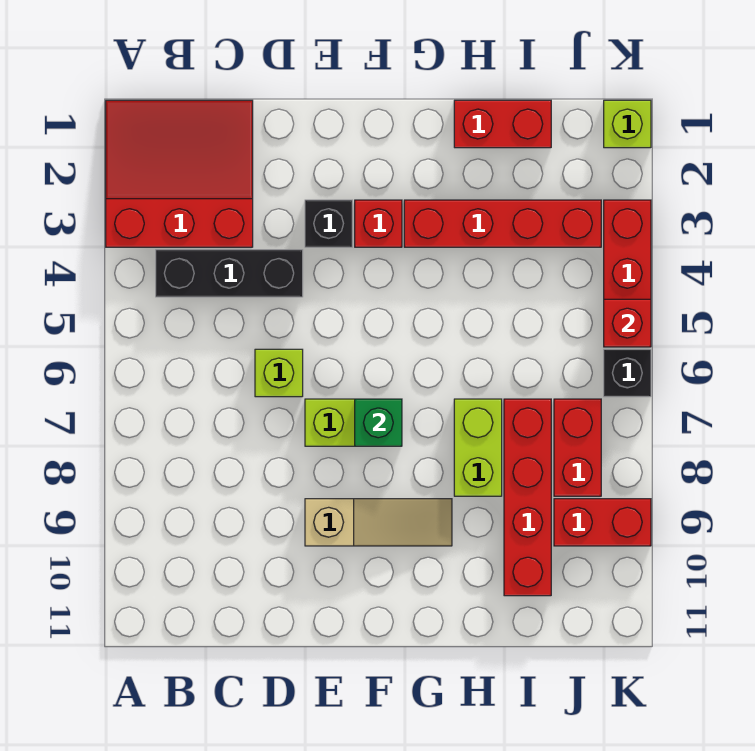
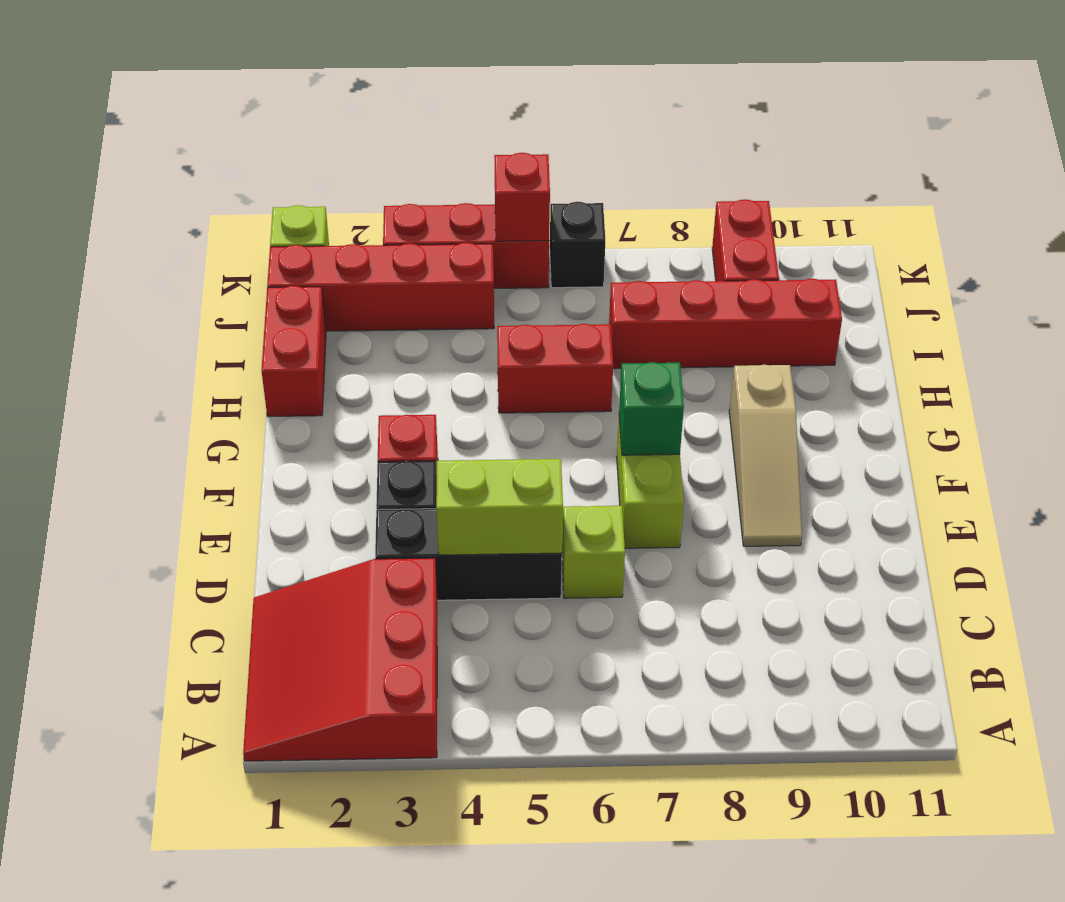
black 1x3 brick [156,250,303,297] -> black 1x3 brick turned to [375,509,562,600]
tan 1x3 slope [305,499,452,546] -> tan 1x3 slope turned to [729,365,802,546]
red 1x4 brick [404,200,601,247] -> red 1x4 brick turned to [267,243,494,331]
lime 1x2 brick [454,399,502,496] -> lime 1x2 brick moved to [436,459,563,555]
red 1x2 brick [554,399,601,496] -> red 1x2 brick moved to [497,324,613,413]

